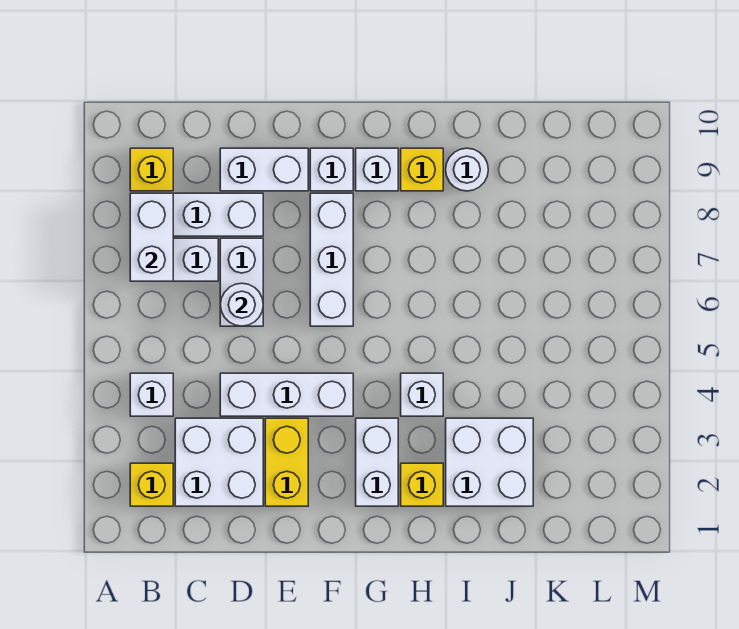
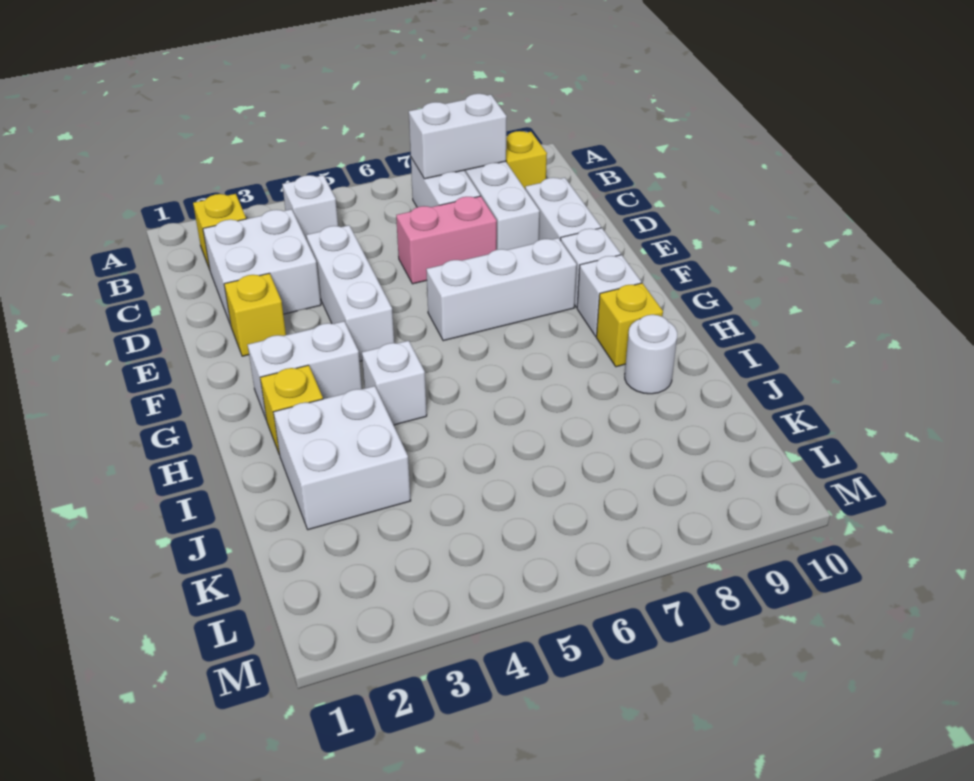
white 1x2 brick [220,238,263,326] -> pink 1x2 brick [396,196,497,284]
white 1x1 round brick [220,283,263,326] -> none
yellow 1x2 brick [265,418,308,506] -> yellow 1x1 brick [224,273,286,356]

